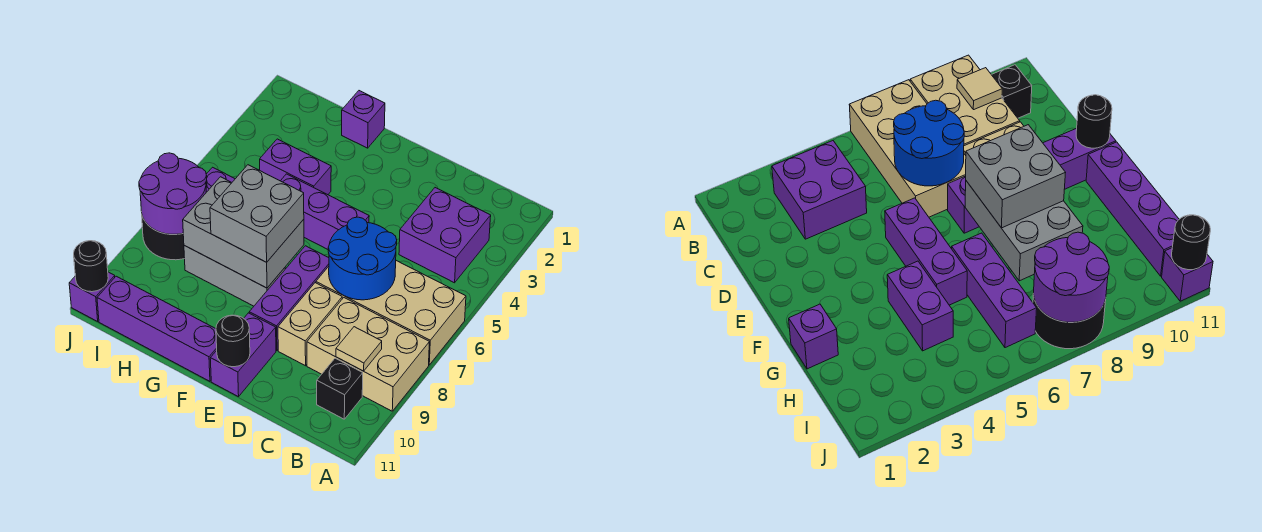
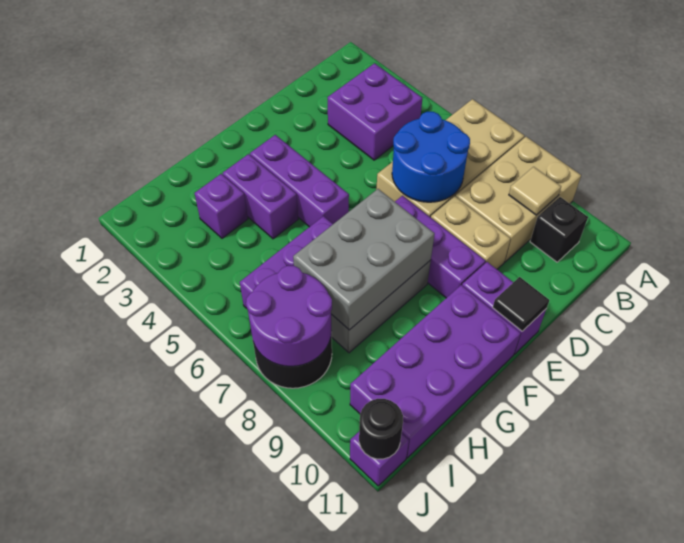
purple 1x3 brick [281,174,369,249] -> purple 1x3 brick turned to [250,135,349,227]
black 1x1 round brick [216,315,250,367] -> black 1x1 tile [493,277,549,331]
grey 2x2 brick [210,165,304,262] -> none
purple 1x4 brick [97,276,217,381] -> purple 2x4 brick [350,285,521,458]
purple 1x1 brick [342,91,385,148] -> purple 1x1 brick moved to [195,174,248,238]
purple 1x2 brick [260,139,331,195] -> purple 1x2 brick turned to [223,154,298,239]

